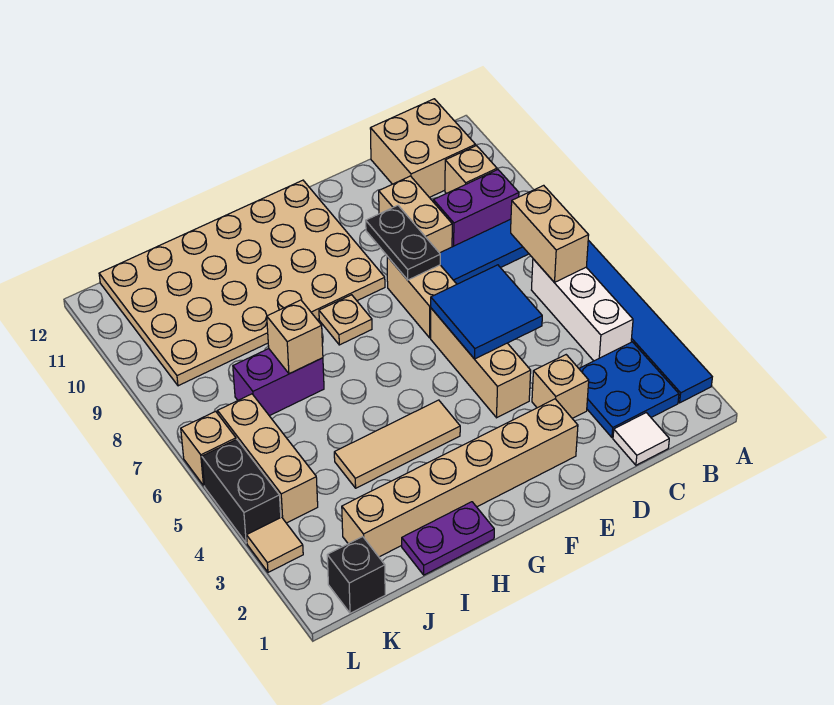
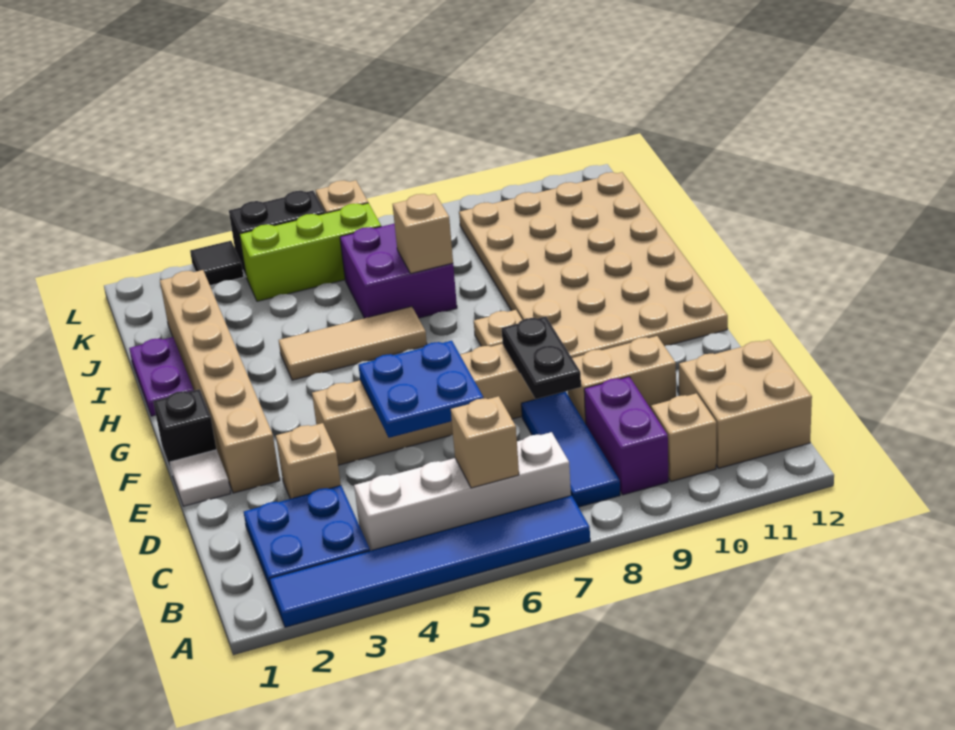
white 1x3 brick [532,259,633,361] -> white 1x4 brick [354,432,571,551]
tan 1x2 brick [511,185,589,282] -> tan 1x1 brick [451,396,519,488]
white 1x1 tile [613,413,669,465] -> white 1x1 tile moved to [170,450,231,506]
blue 2x2 tile [431,265,542,359] -> blue 2x2 plate [358,341,484,438]
black 1x2 plate [366,205,440,280] -> black 1x2 plate turned to [502,316,581,399]
tan 1x3 tile [334,400,460,488] -> tan 1x3 tile turned to [279,307,427,380]
purple 1x2 brick [233,349,324,416] -> purple 2x2 brick [340,224,457,318]
black 1x1 brick [327,537,385,613] -> black 1x1 brick moved to [153,389,216,473]
tan 1x3 brick [218,394,318,523] -> lime 1x3 brick [240,203,381,301]
tan 1x1 tile [247,517,303,572] -> black 1x1 tile [190,241,244,286]

